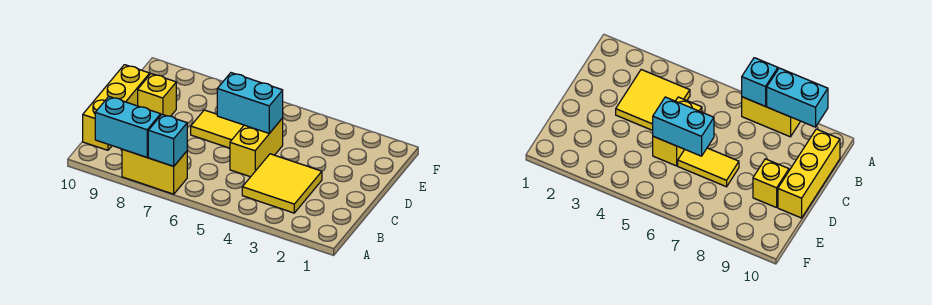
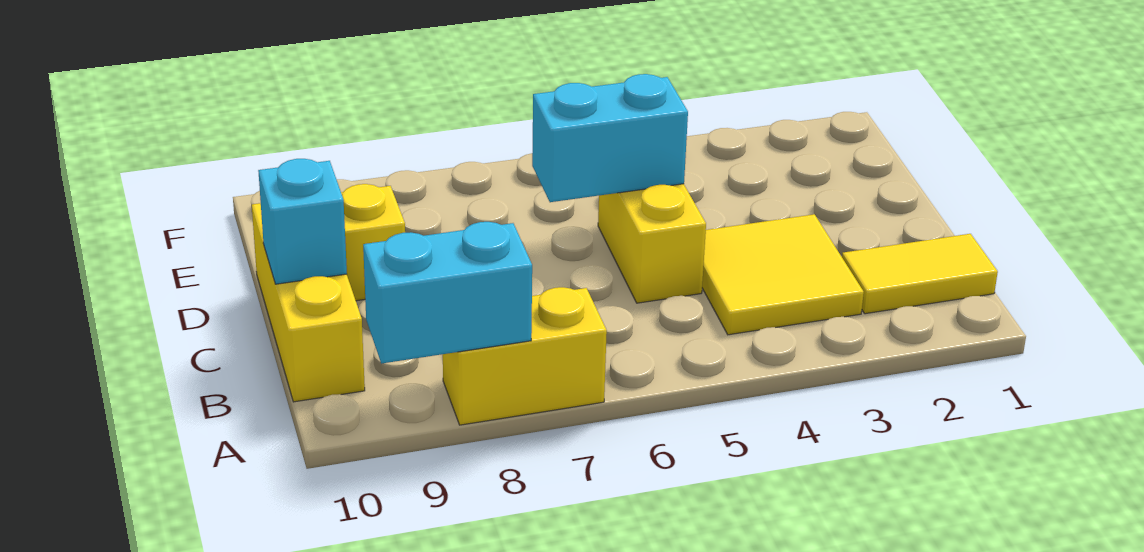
cyan 1x1 brick [148,114,187,166] -> cyan 1x1 brick moved to [258,159,347,284]
yellow 1x2 tile [191,110,244,148] -> yellow 1x2 tile moved to [842,234,998,314]

